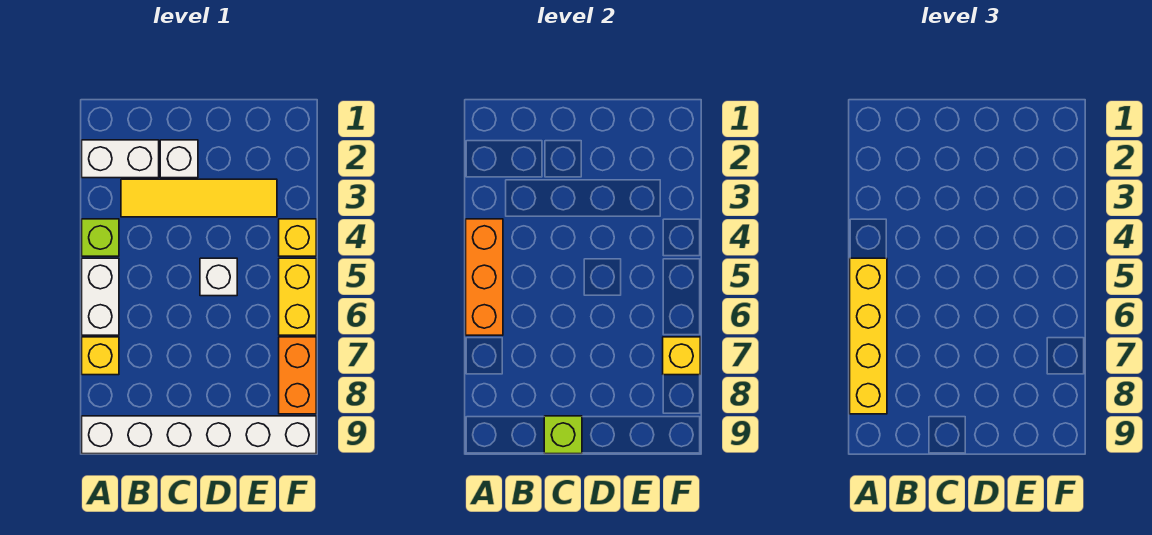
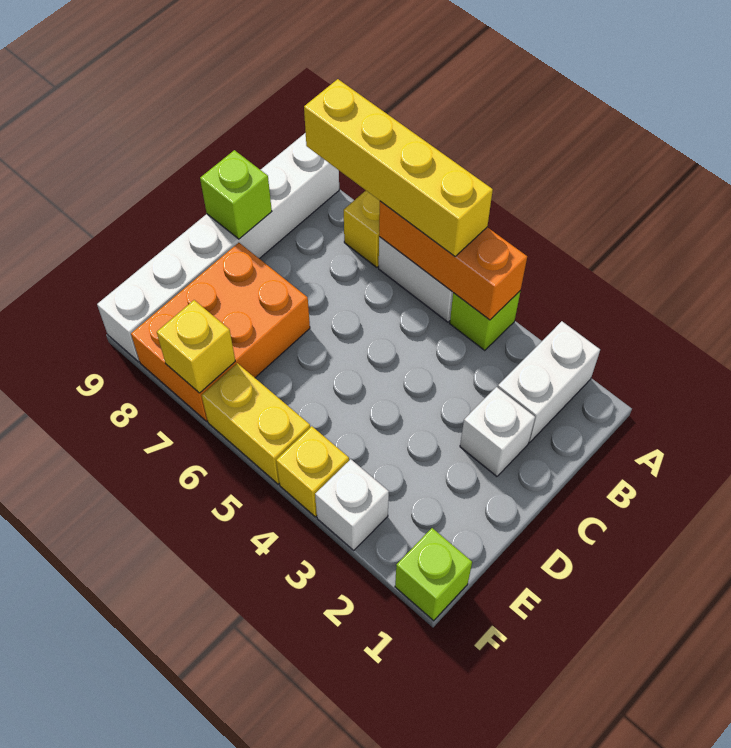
yellow 1x4 tile [121,179,277,217] -> none
white 1x1 brick [200,258,237,296] -> white 1x1 brick moved to [315,459,389,550]
none -> lime 1x1 brick [395,528,472,621]
orange 1x2 brick [279,337,316,414] -> orange 2x3 brick [131,243,310,421]

